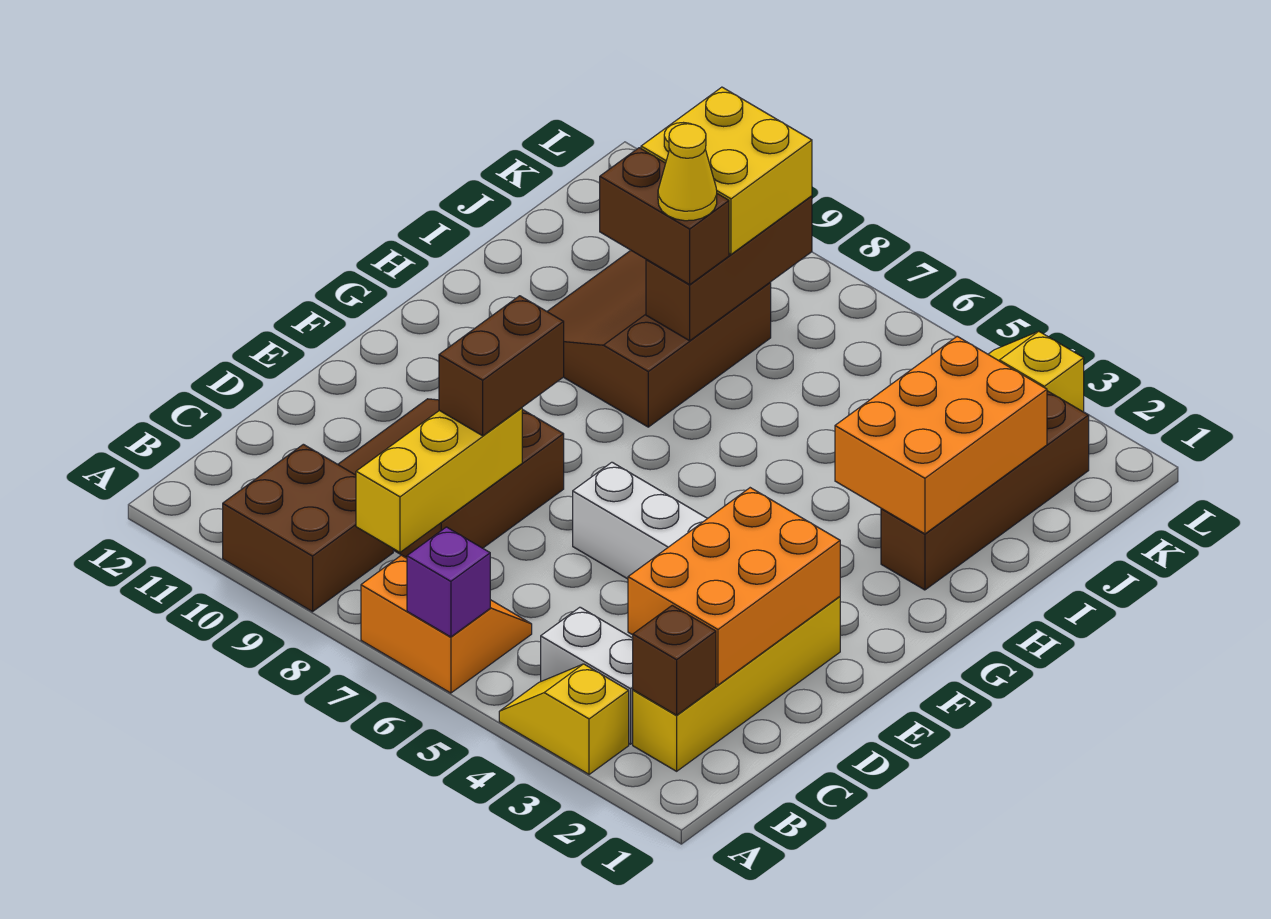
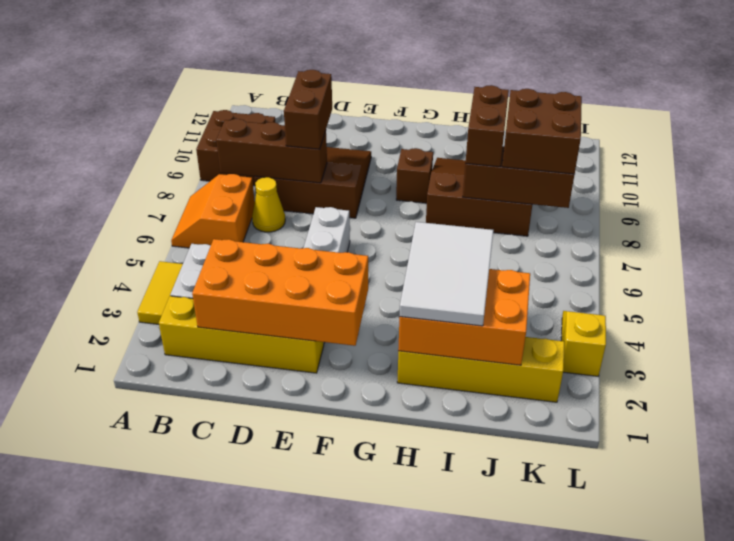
yellow 1x2 slope [499,664,629,774] -> yellow 1x2 tile [137,261,183,324]
orange 2x2 slope [361,555,532,693] -> orange 2x2 slope turned to [171,174,255,248]
purple 1x1 brick [407,527,490,637] -> none
brown 1x1 brick [633,605,716,715] -> brown 1x1 brick moved to [396,148,433,203]
yellow 1x3 brick [356,408,522,552] -> brown 1x3 brick [216,119,327,183]
orange 2x3 brick [628,488,840,685] -> orange 2x4 brick [192,239,368,346]
brown 1x2 brick [439,296,564,436] -> brown 1x2 brick turned to [284,70,332,149]
brown 1x4 brick [881,391,1089,590] -> yellow 1x4 brick [397,337,564,402]
none -> white 2x3 tile [400,222,493,326]
yellow 1x1 cone [658,124,717,221] -> yellow 1x1 cone moved to [252,177,285,232]
yellow 2x2 brick [641,87,812,254] -> brown 2x2 brick [502,89,582,174]

